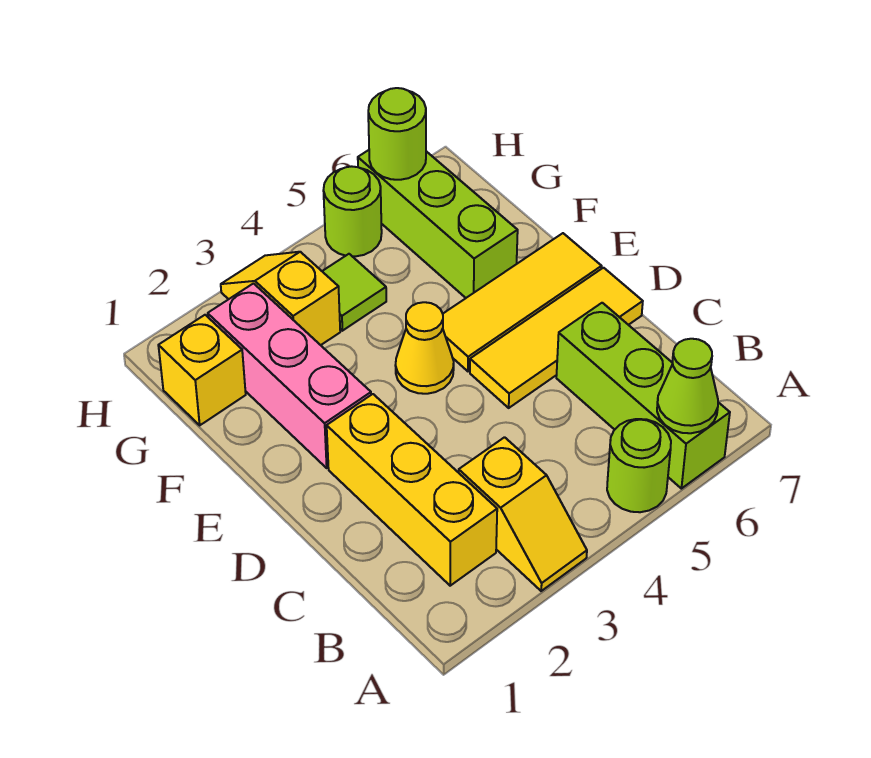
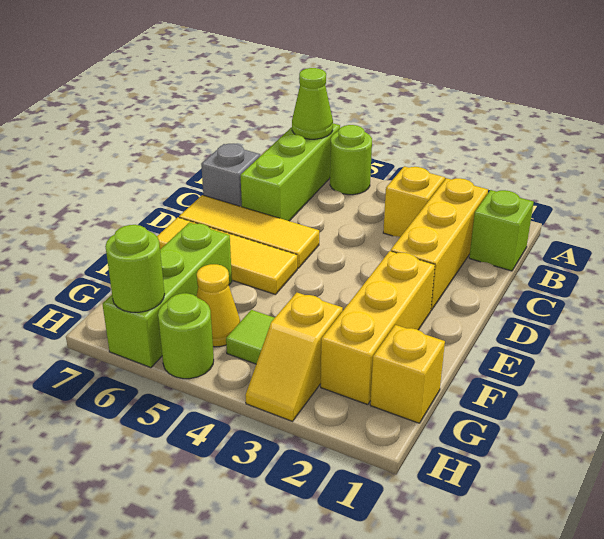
none -> lime 1x1 brick [469,190,534,271]
none -> grey 1x1 brick [201,144,260,207]
pink 1x3 brick [208,284,371,468] -> yellow 1x3 brick [321,251,435,405]
yellow 1x1 cone [395,302,454,394] -> yellow 1x1 cone moved to [196,264,240,347]

